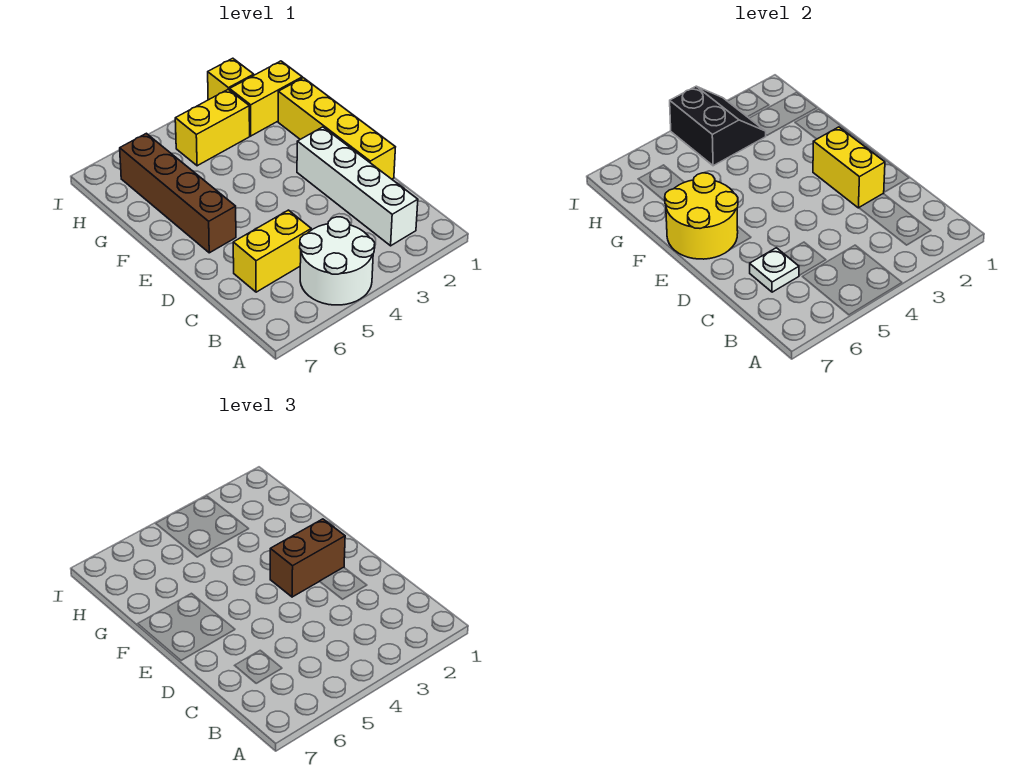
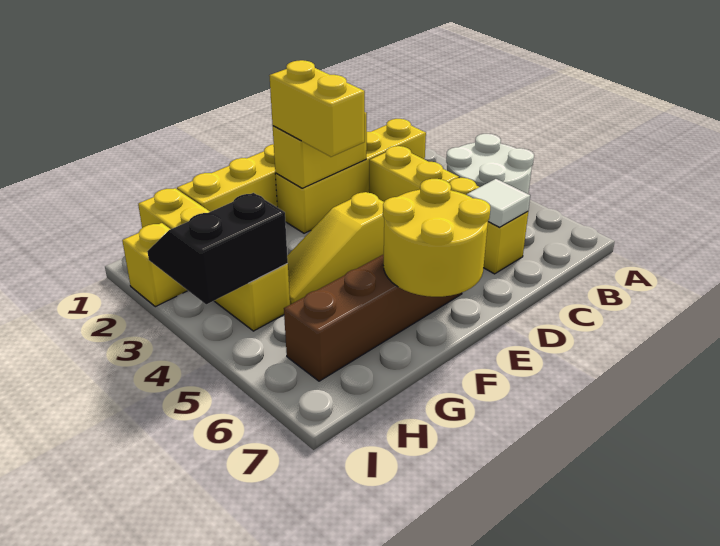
white 1x4 brick [297,127,418,246] -> yellow 1x4 brick [275,119,426,233]
none -> yellow 1x2 brick [369,146,459,202]
white 1x1 plate [750,248,799,292] -> white 1x1 tile [467,179,530,227]
brown 1x2 brick [270,519,345,597] -> yellow 1x2 brick [269,60,365,157]
none -> yellow 1x3 slope [287,192,384,305]

